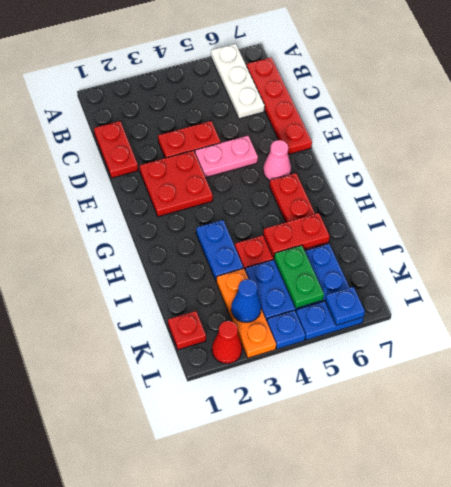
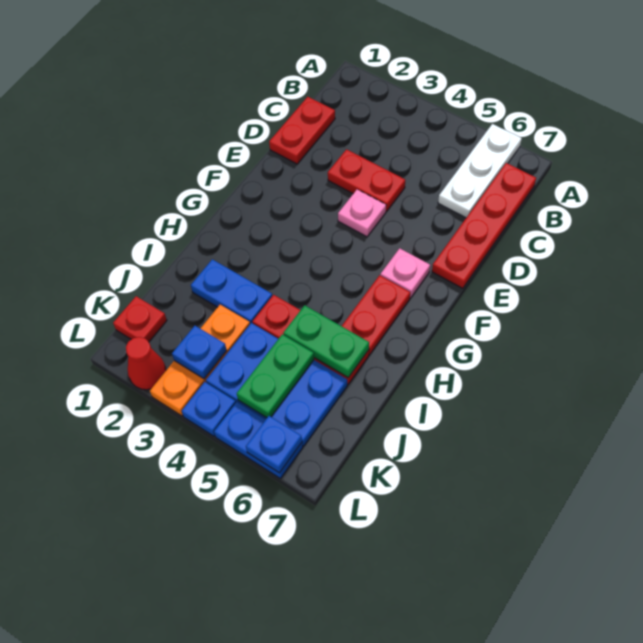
red 2x2 plate [140,150,213,217] -> none
pink 1x2 plate [195,136,258,178] -> pink 1x1 plate [338,190,386,237]
pink 1x1 cone [263,140,291,180] -> pink 1x1 plate [380,248,430,298]
blue 1x2 plate [196,220,244,280] -> blue 1x2 plate turned to [191,259,272,324]
red 1x2 plate [263,213,330,258] -> green 1x2 plate [283,305,369,377]
blue 1x1 cone [231,279,261,322] -> blue 1x1 plate [172,326,227,379]

